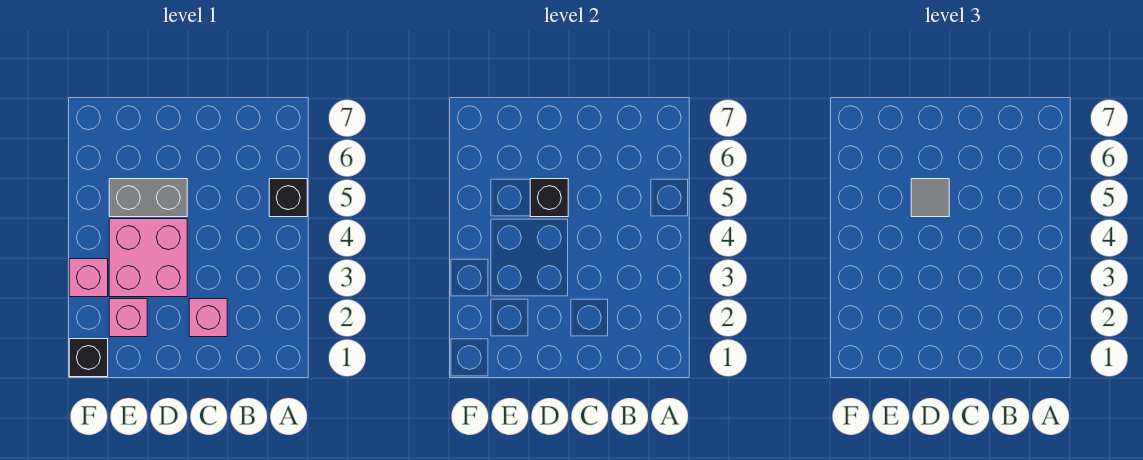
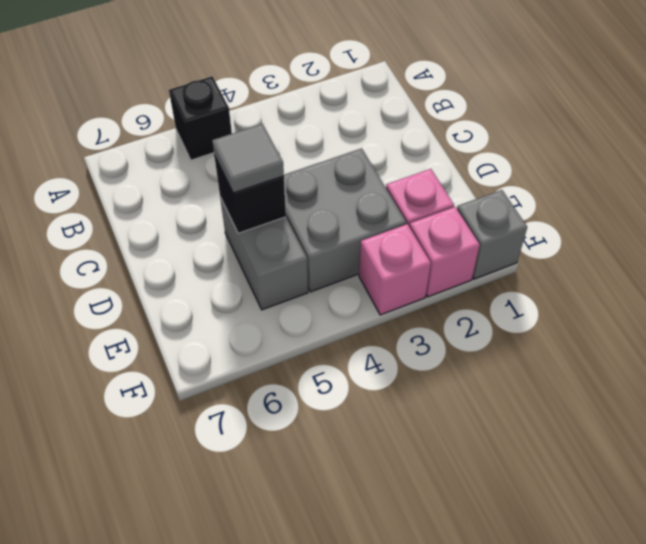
pink 1x1 brick [189,299,227,337] -> pink 1x1 brick moved to [409,207,480,297]
pink 2x2 brick [109,219,187,297] -> grey 2x2 brick [284,148,406,292]
black 1x1 brick [69,339,108,377] -> grey 1x1 brick [457,190,527,279]

